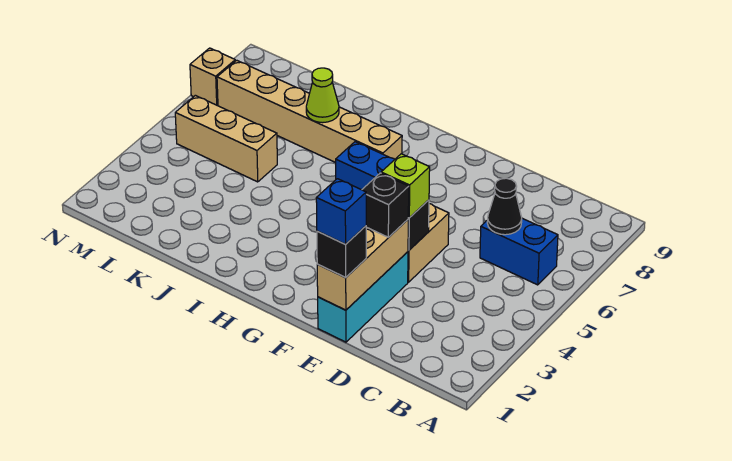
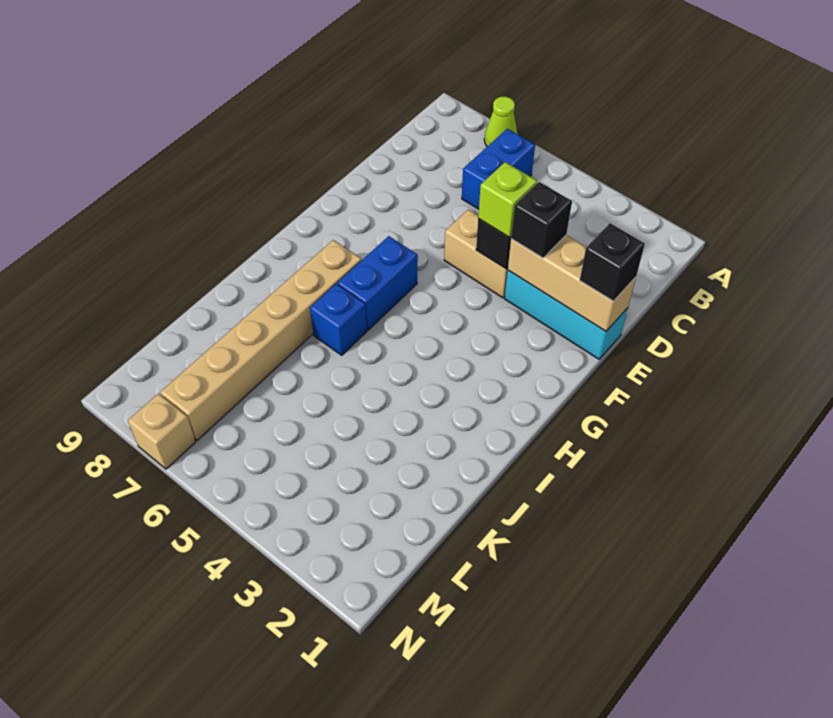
black 1x1 cone [487,178,522,235] -> none
blue 1x1 brick [316,179,366,244] -> blue 1x1 brick moved to [310,284,367,355]
lime 1x1 cone [306,68,339,123] -> lime 1x1 cone moved to [484,97,518,146]
tan 1x3 brick [175,95,277,182] -> none

